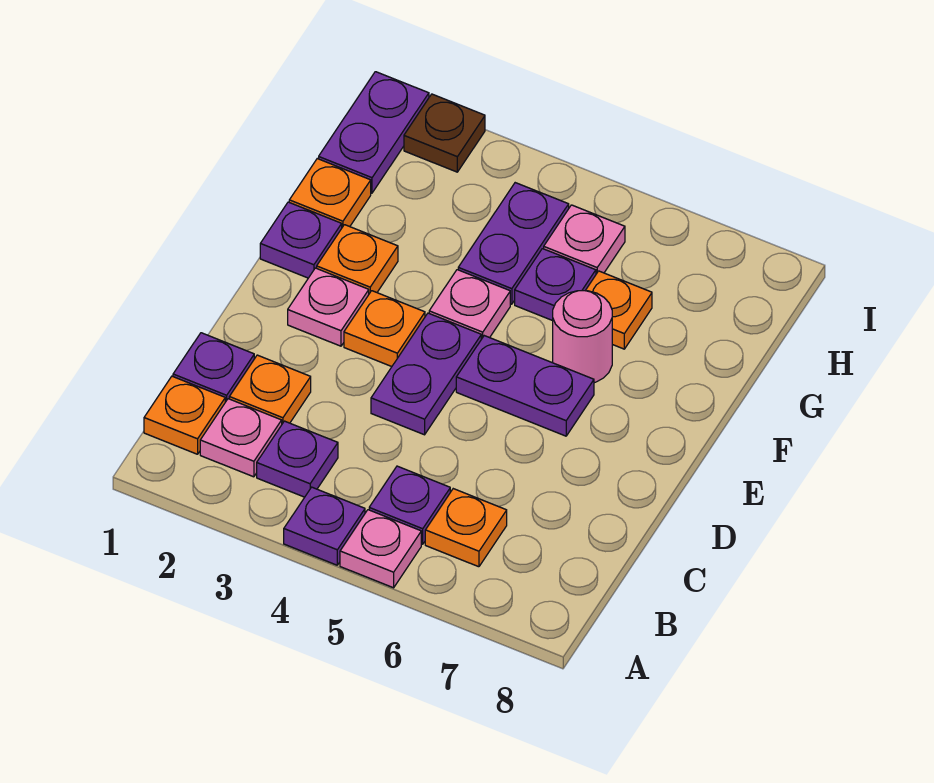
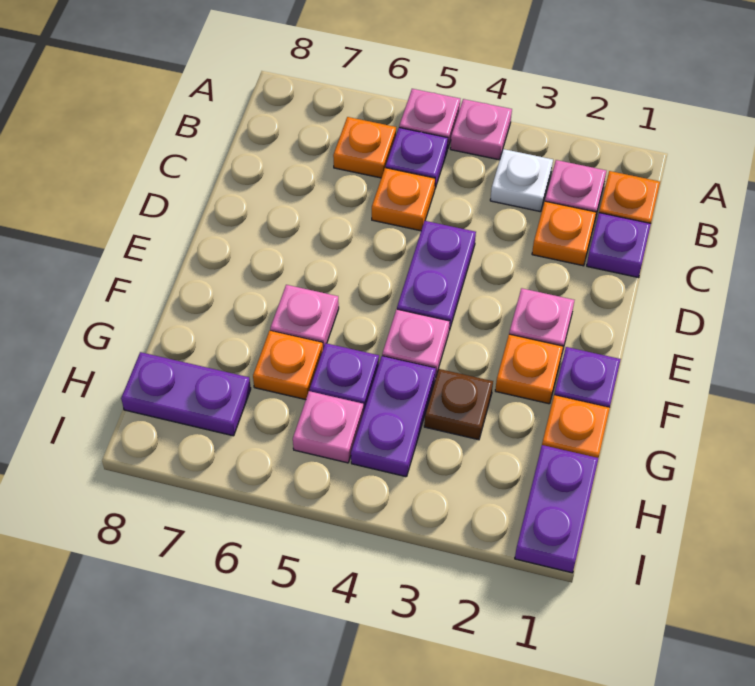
purple 1x1 plate [284,487,365,565] -> pink 1x1 plate [450,99,512,160]
purple 1x1 plate [257,421,338,497] -> white 1x1 plate [490,149,553,212]
orange 1x1 plate [344,291,425,367] -> orange 1x1 plate moved to [372,168,435,231]
purple 1x2 plate [456,336,594,436] -> purple 1x2 plate moved to [121,352,251,436]
pink 1x1 round brick [553,291,612,383] -> pink 1x1 plate [270,285,339,348]
brown 1x1 plate [404,94,485,172] -> brown 1x1 plate moved to [424,369,493,440]

